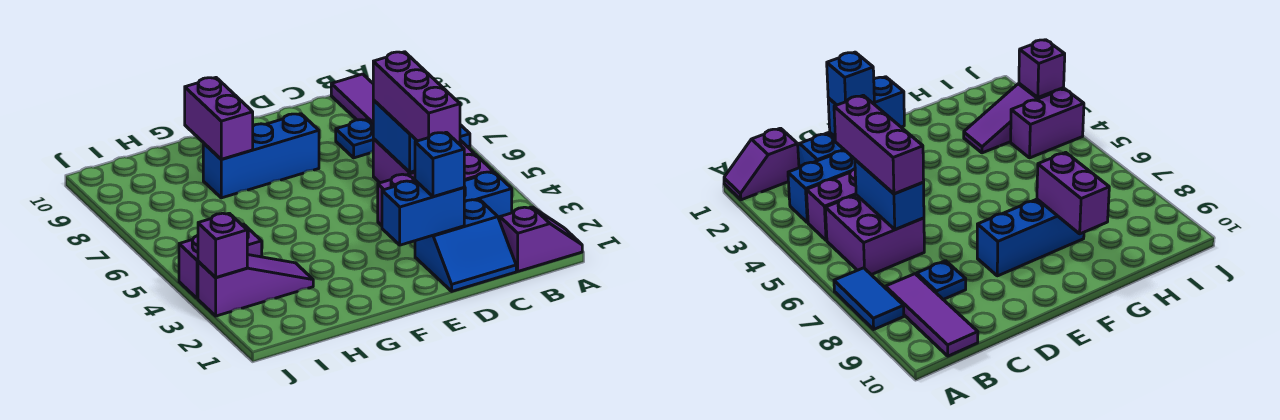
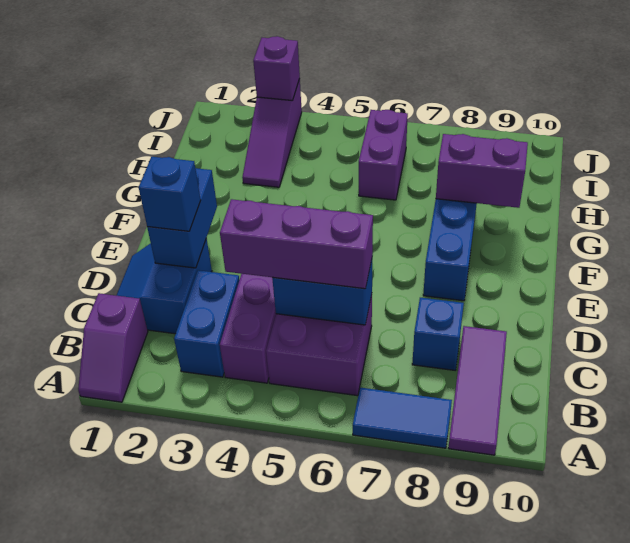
purple 1x3 tile [331,74,373,124] -> purple 1x3 tile turned to [448,326,507,455]
blue 1x1 plate [336,120,373,158] -> blue 1x1 brick [412,298,464,370]
purple 1x2 brick [179,224,262,298] -> purple 1x2 brick moved to [359,110,408,200]

